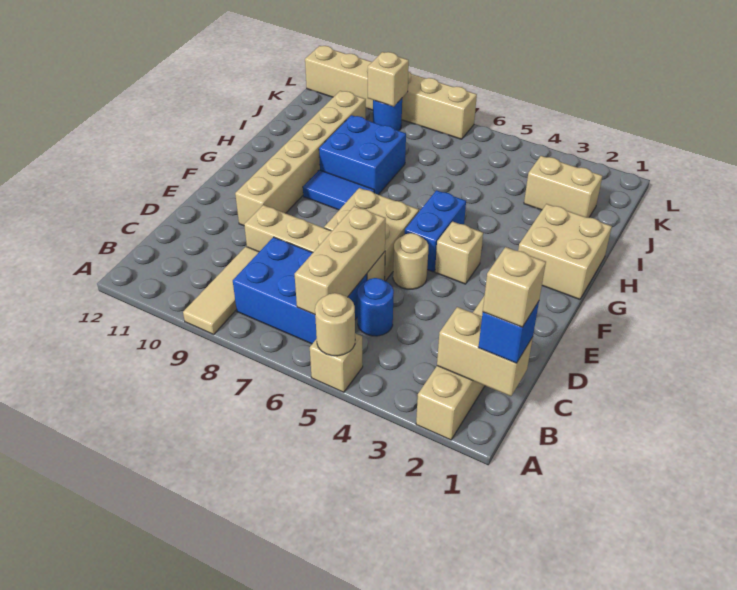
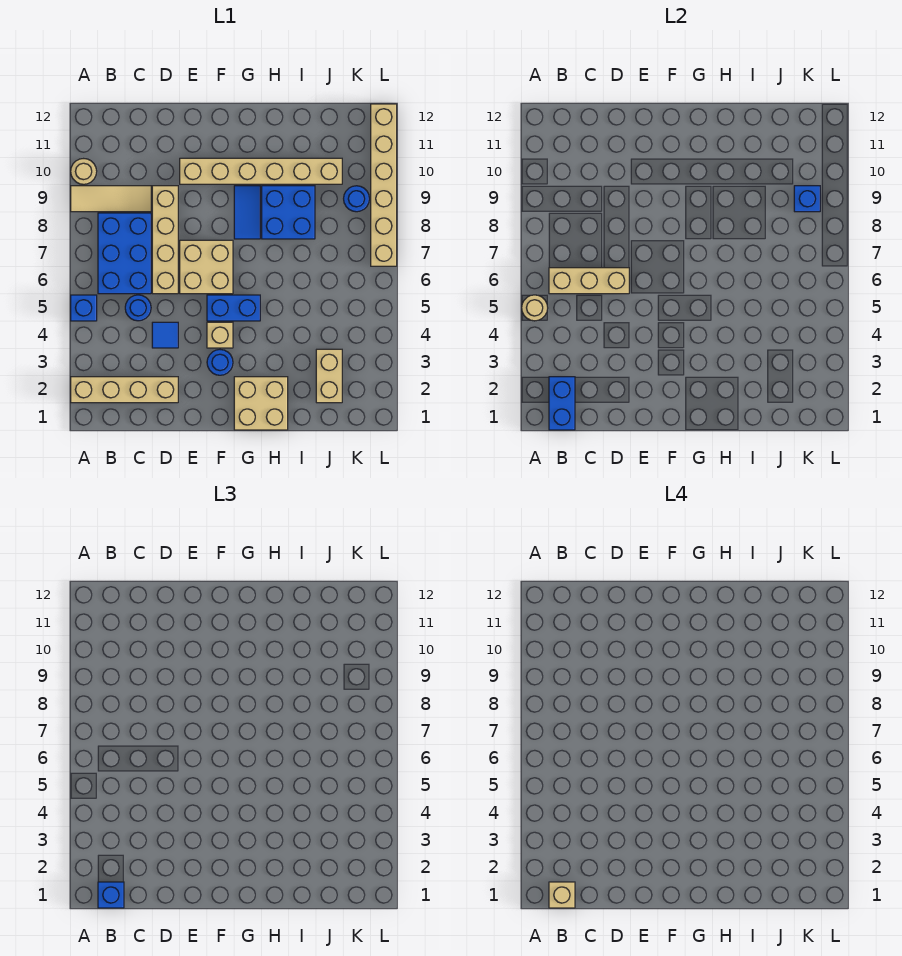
tan 1x1 brick [310,333,363,392] -> blue 1x1 brick [71,295,97,321]
tan 1x2 brick [437,307,533,396] -> blue 1x2 brick [549,377,575,430]
none -> blue 1x1 tile [152,322,178,348]
tan 1x1 round brick [393,233,428,289] -> tan 1x1 round brick moved to [71,159,97,184]
none -> blue 1x1 round brick [207,350,233,375]
tan 1x1 brick [368,52,409,106] -> blue 1x1 brick [794,186,820,212]

